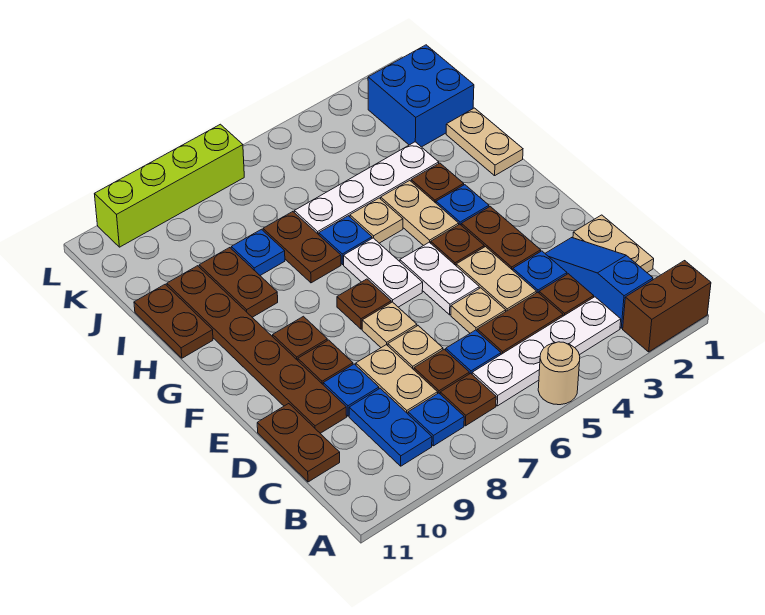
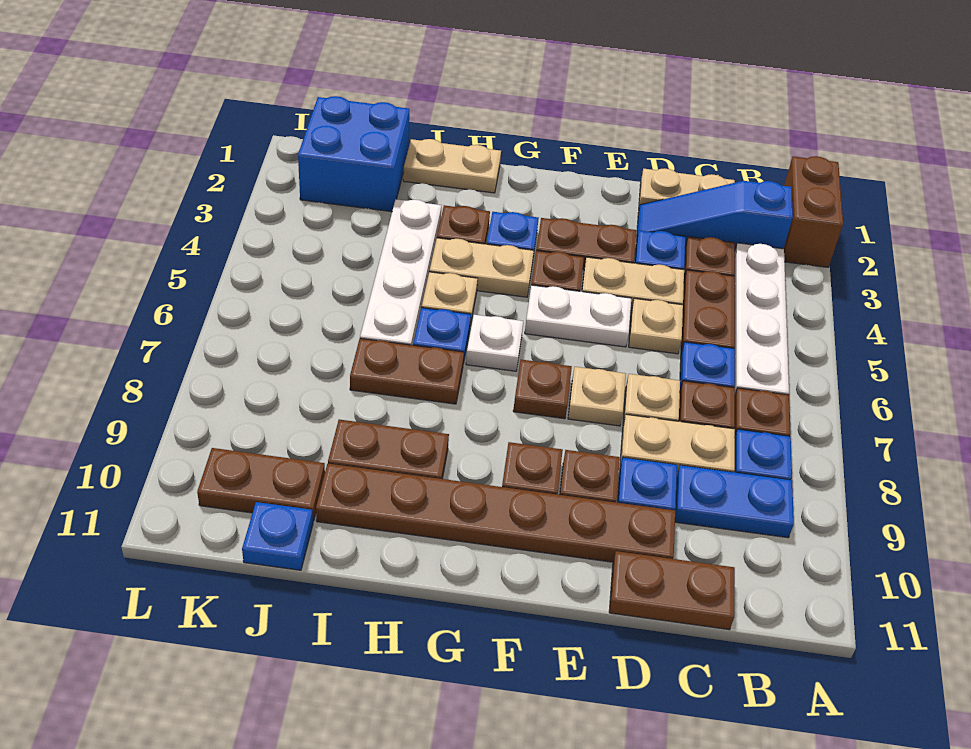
tan 1x1 round brick [538,342,580,405] -> none
white 1x2 plate [344,238,423,307] -> white 1x1 plate [466,315,523,371]
brown 1x2 plate [134,284,213,358] -> brown 1x2 plate moved to [197,448,325,521]
blue 1x1 plate [231,229,285,275] -> blue 1x1 plate moved to [242,502,313,570]
lime 1x4 brick [95,124,244,247] -> none

